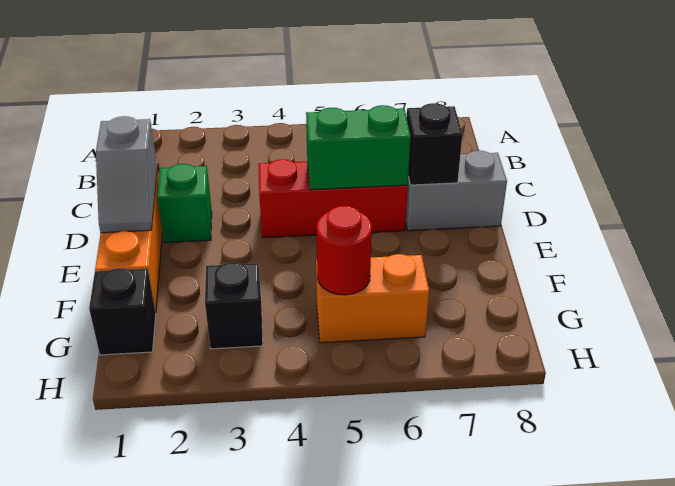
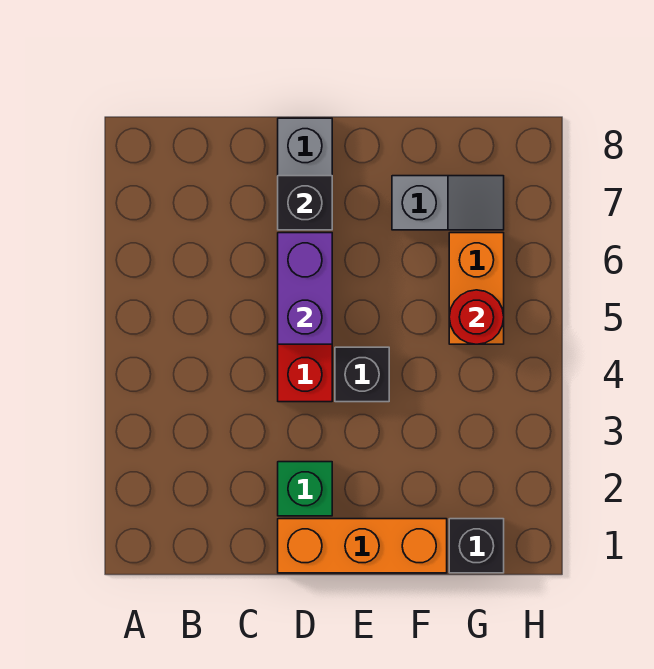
grey 1x2 slope [96,116,157,233] -> grey 1x2 slope moved to [392,176,504,230]
green 1x2 brick [306,105,411,190] -> purple 1x2 brick [278,233,332,344]
black 1x1 brick [205,262,263,349] -> black 1x1 brick moved to [335,347,389,402]

